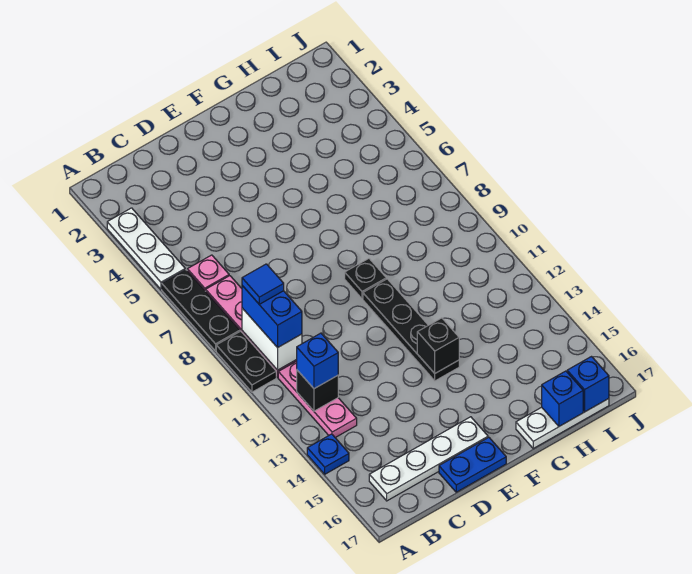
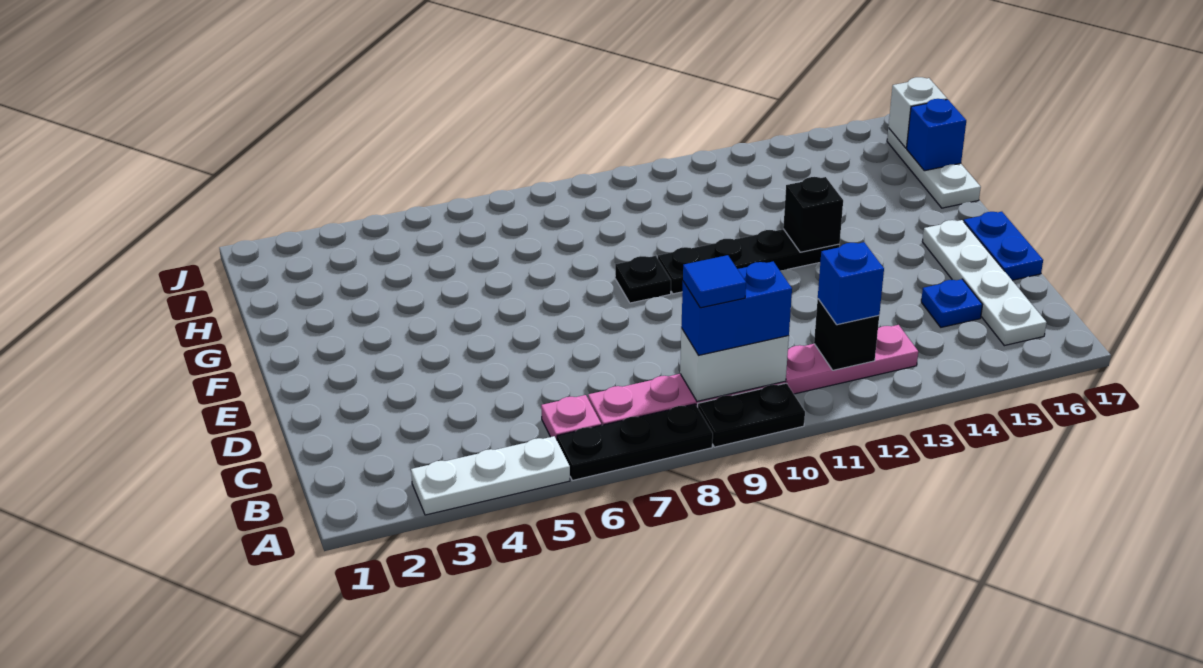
blue 1x1 plate [307,434,349,474] -> blue 1x1 plate moved to [921,279,982,327]
blue 1x1 brick [567,357,609,412] -> white 1x1 brick [888,77,947,148]

